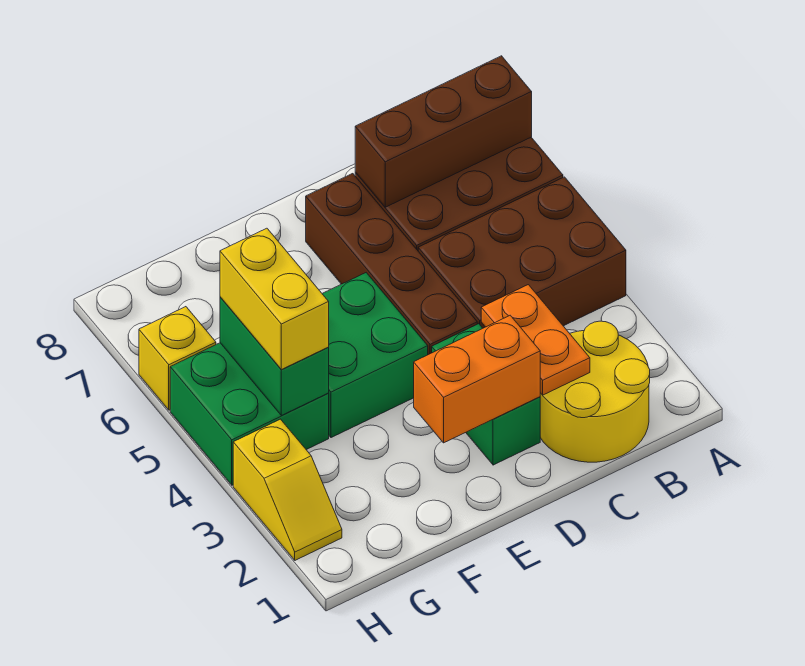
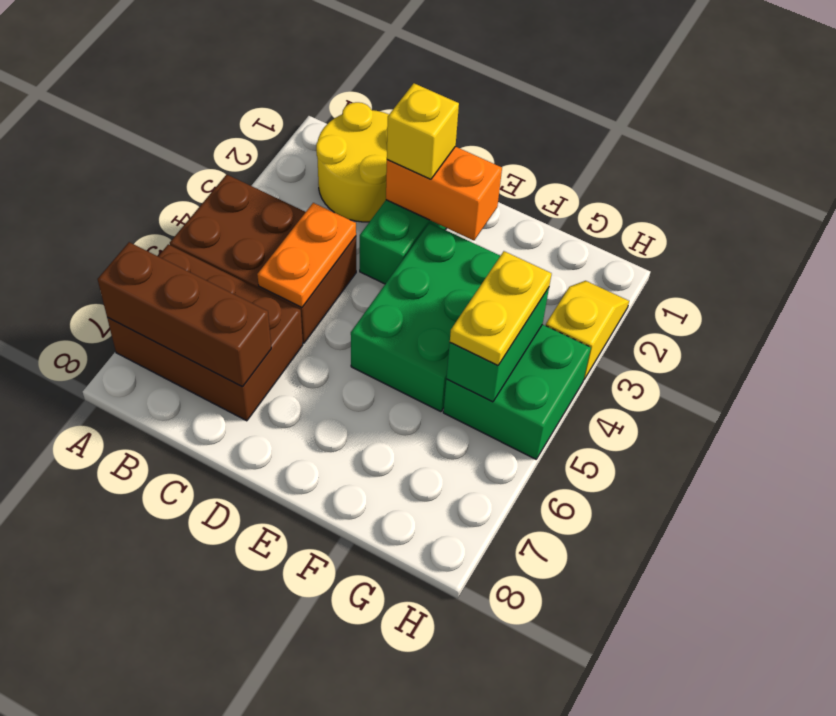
orange 1x2 plate [481,285,590,395] -> orange 1x2 plate moved to [257,203,356,308]
brown 1x4 brick [306,174,477,355] -> none
green 2x2 brick [322,273,428,438] -> green 2x3 brick [351,223,500,412]
yellow 1x2 brick [220,228,329,370] -> yellow 1x2 plate [450,251,552,366]
yellow 1x1 brick [139,307,216,410] -> yellow 1x1 brick moved to [387,83,459,179]

